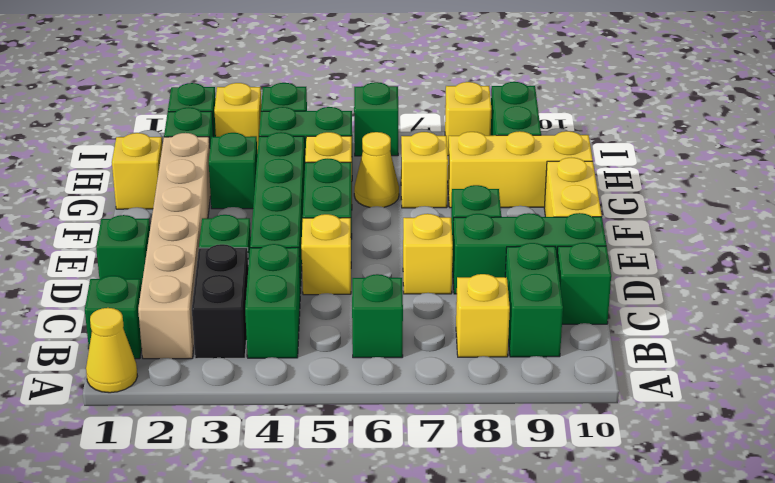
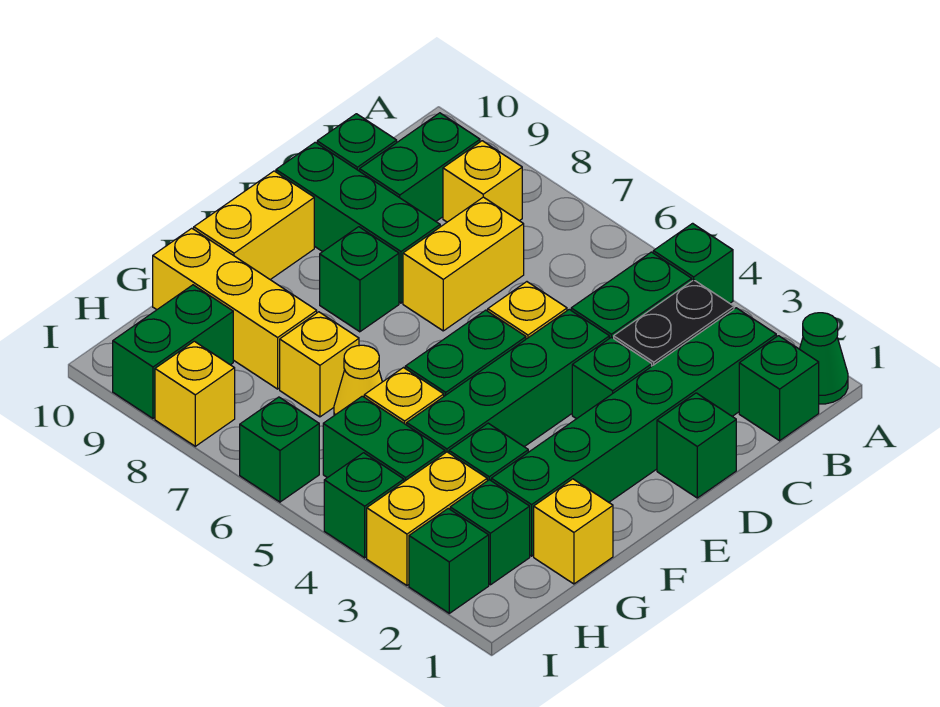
yellow 1x1 cone [86,308,137,393] -> green 1x1 cone [800,313,848,404]
tan 1x6 brick [138,133,211,359] -> green 1x6 brick [491,308,776,556]
green 1x1 brick [352,274,403,358] -> green 1x1 brick moved to [653,223,733,303]
yellow 1x1 brick [403,214,453,294] -> yellow 1x2 brick [403,197,524,331]
yellow 1x1 brick [214,83,261,154] -> yellow 1x2 brick [367,452,487,585]

